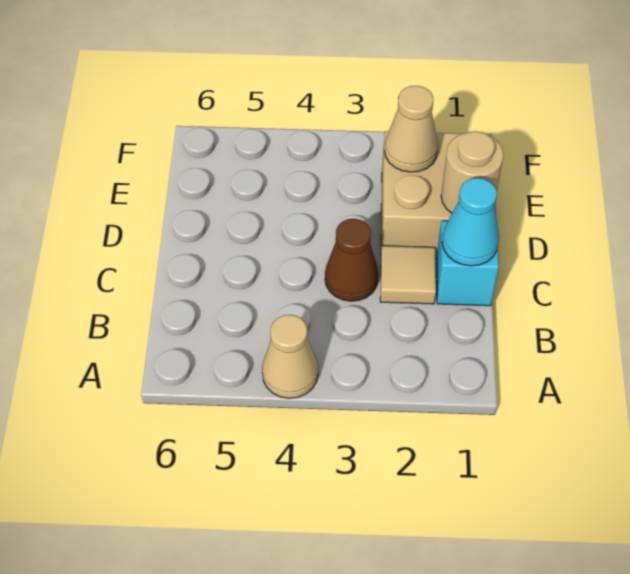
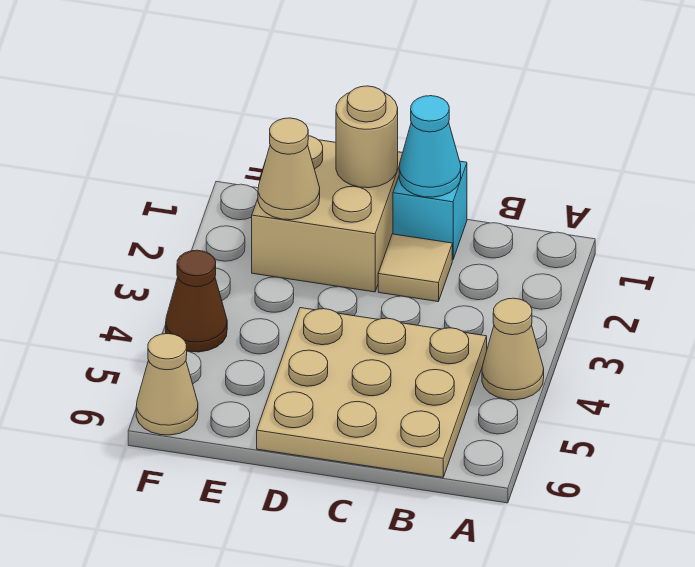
none -> tan 3x3 plate [257,308,487,477]
brown 1x1 cone [325,219,378,301] -> brown 1x1 cone moved to [166,250,227,352]
none -> tan 1x1 cone [136,334,198,435]

